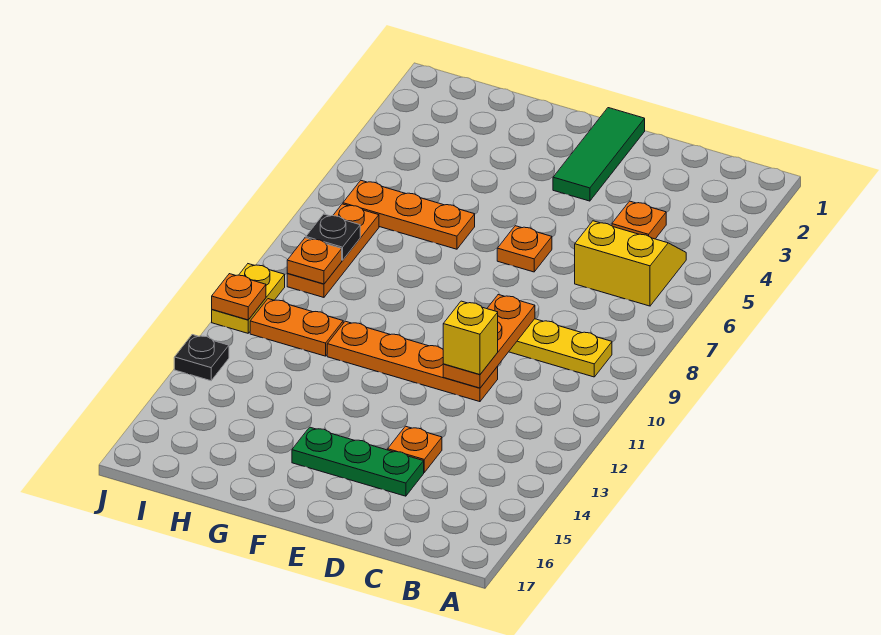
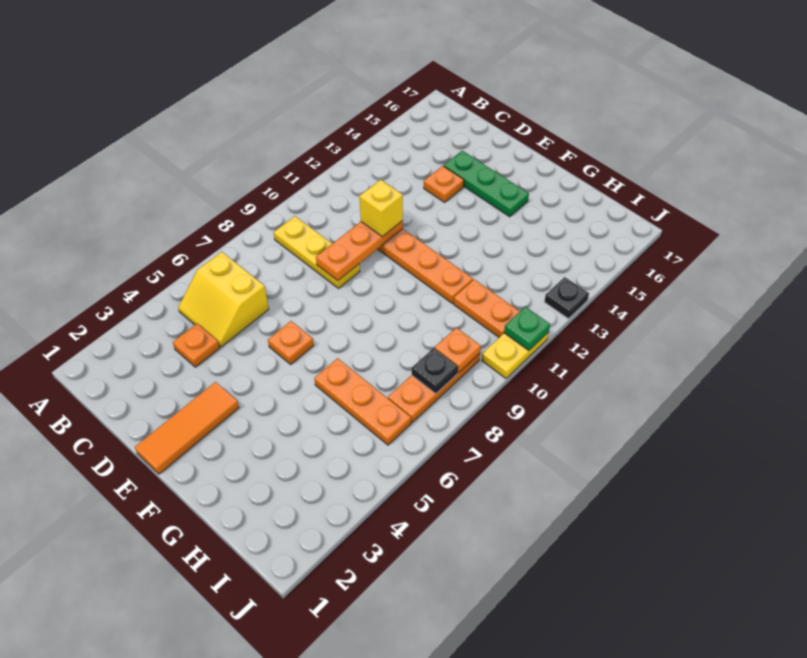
green 1x3 tile [553,108,645,201] -> orange 1x3 tile [135,382,239,474]
orange 1x1 plate [212,274,266,320] -> green 1x1 plate [504,307,550,351]

